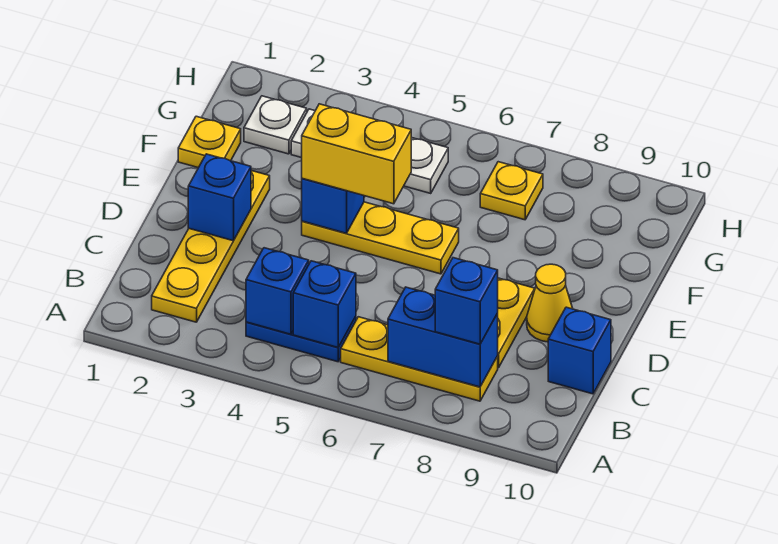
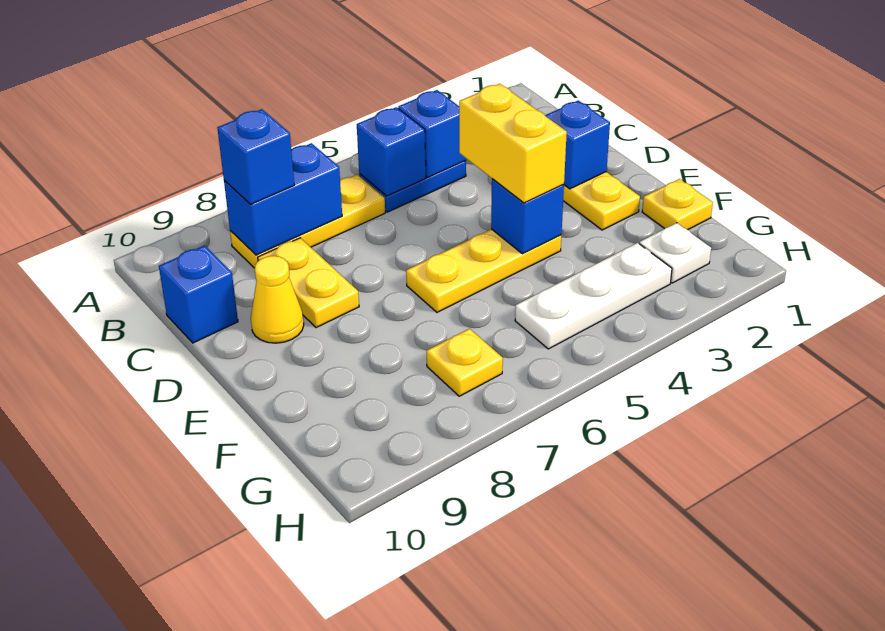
yellow 1x2 brick [302,104,411,204] -> yellow 1x2 brick turned to [459,84,567,203]

